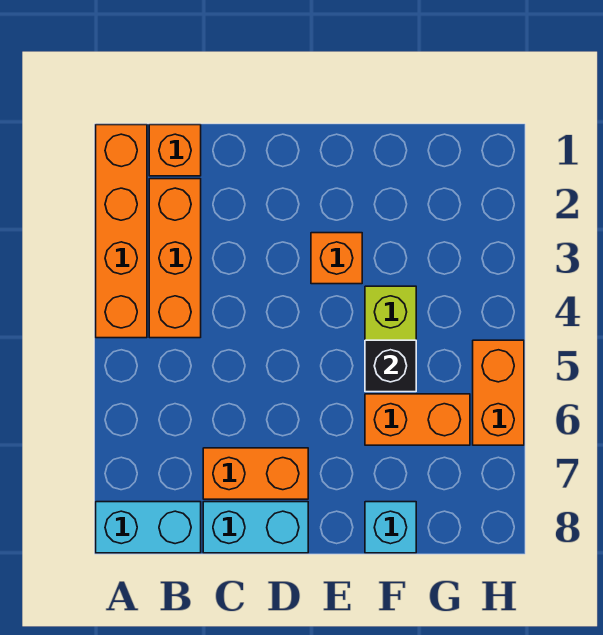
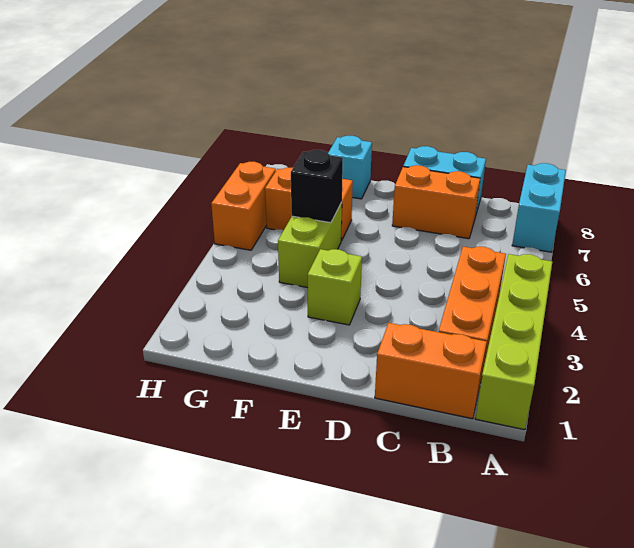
orange 1x4 brick [96,125,147,338] -> lime 1x4 brick [475,254,552,430]
cyan 1x2 brick [96,502,201,553] -> cyan 1x2 brick turned to [512,163,566,252]
orange 1x1 brick [149,125,201,176] -> orange 1x2 brick [375,323,487,419]
orange 1x1 brick [311,233,362,284] -> lime 1x1 brick [307,249,362,325]

